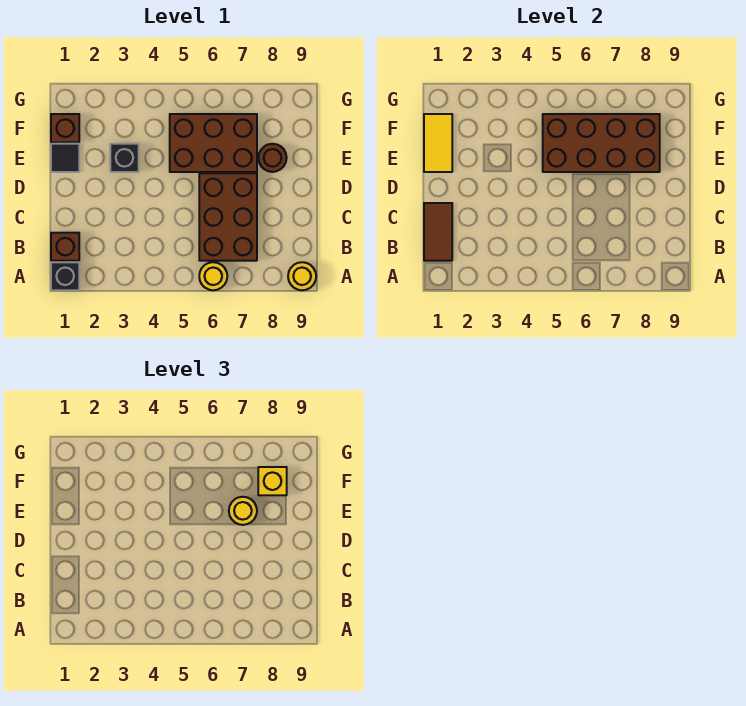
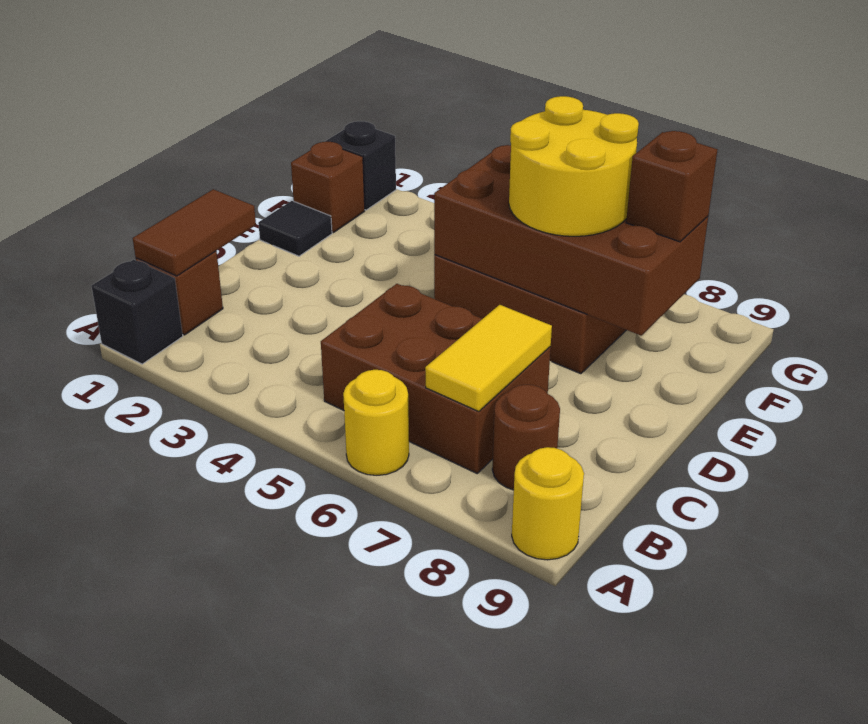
brown 2x3 brick [199,173,257,261] -> brown 2x3 brick turned to [321,284,551,473]
yellow 1x2 tile [424,114,452,172] -> yellow 1x2 tile moved to [425,305,552,412]
black 1x1 brick [110,144,139,172] -> black 1x1 brick moved to [325,121,396,210]
yellow 1x1 round brick [229,497,257,525] -> yellow 2x2 round brick [509,96,639,236]
brown 1x1 round brick [258,144,287,172] -> brown 1x1 round brick moved to [492,385,560,490]
yellow 1x1 brick [258,467,287,495] -> brown 1x1 brick [626,131,717,242]

